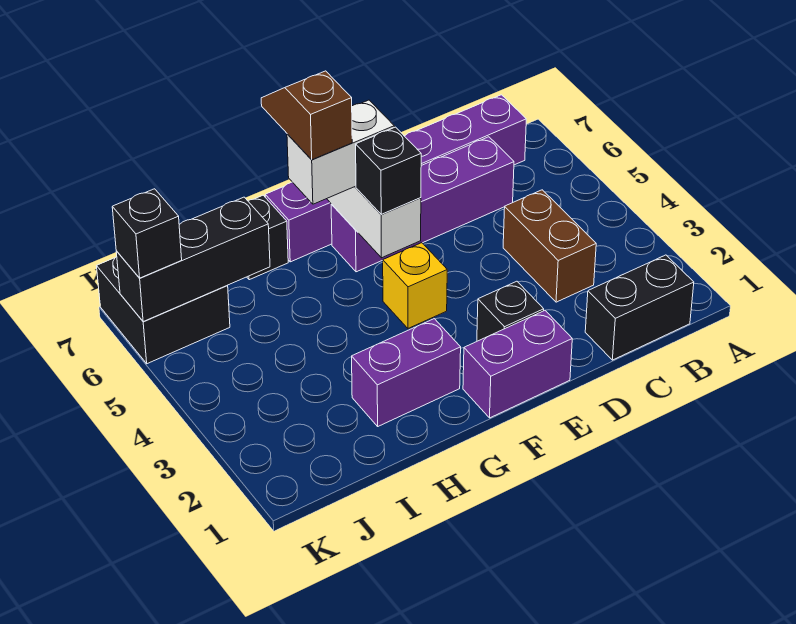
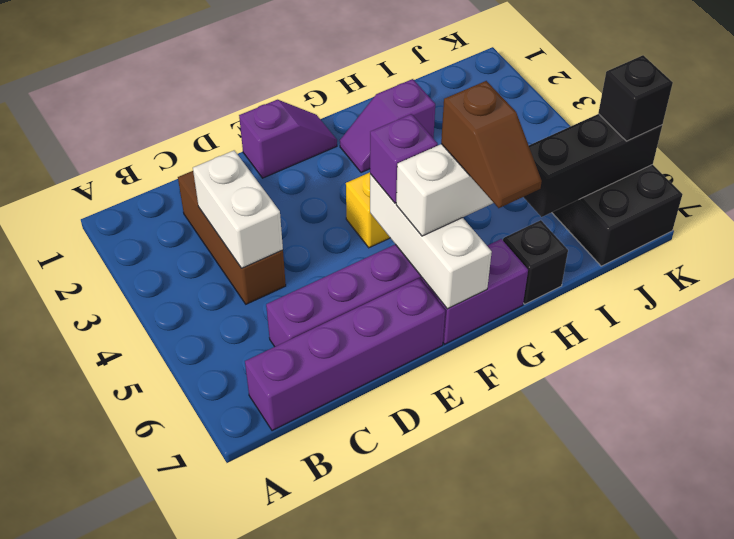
black 1x2 brick [585,255,694,360] -> none
brown 1x2 brick [503,190,596,302] -> brown 1x3 brick [178,171,286,304]
none -> white 1x2 brick [193,150,283,268]
purple 1x2 brick [463,310,572,418] -> purple 1x2 slope [239,100,337,178]
black 1x1 brick [477,281,544,341] -> none
black 1x1 brick [356,127,421,215] -> purple 1x1 brick [370,114,438,203]
purple 1x2 brick [352,319,461,426] -> purple 1x2 slope [340,79,435,173]

